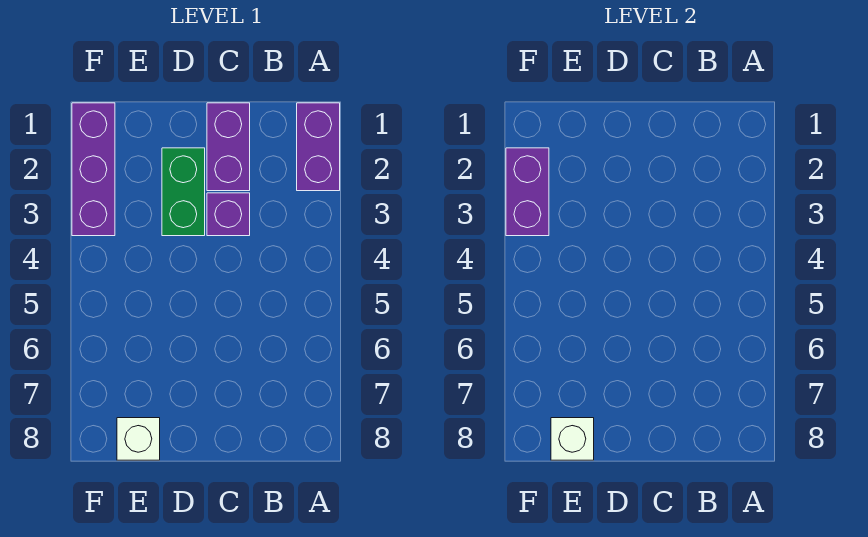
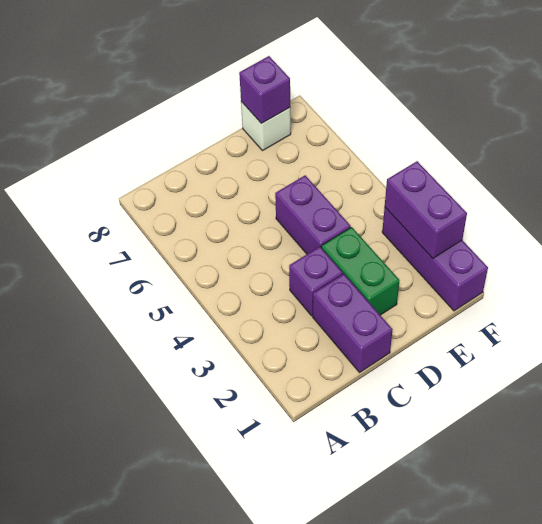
purple 1x2 brick [297,103,340,191] -> purple 1x2 brick moved to [275,175,351,254]
white 1x1 brick [551,418,594,460] -> purple 1x1 brick [239,56,290,124]

